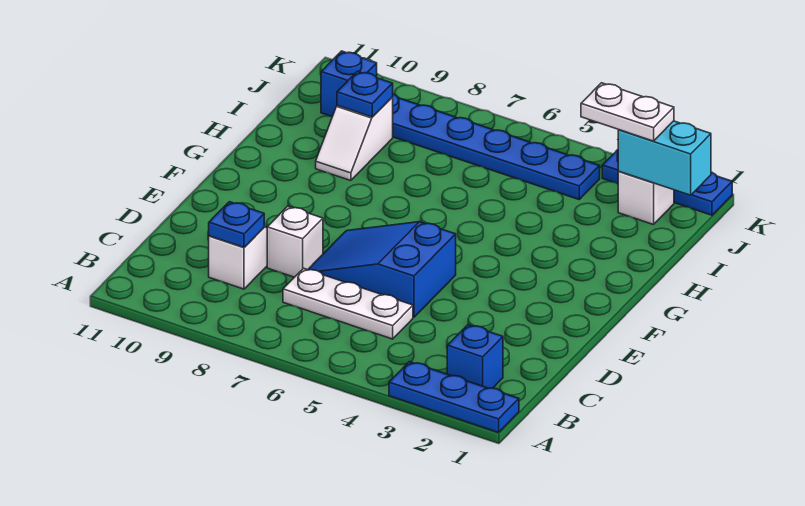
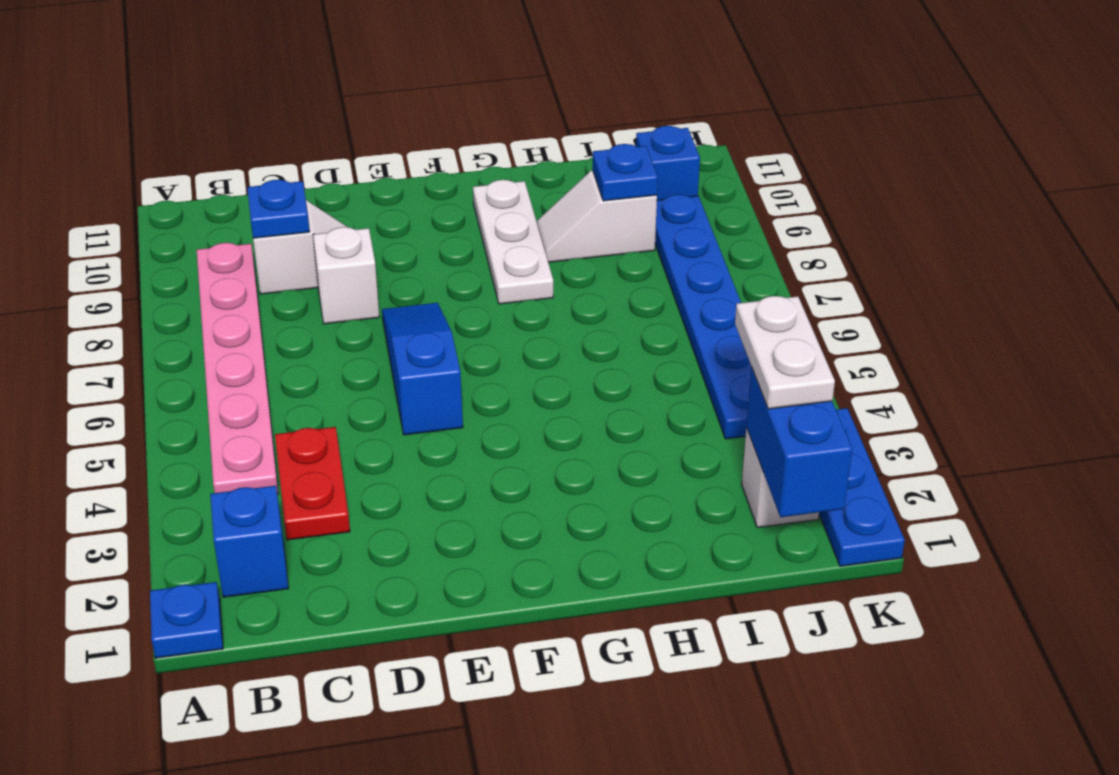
blue 1x3 plate [389,362,519,432] -> blue 1x1 plate [150,582,223,658]
none -> pink 1x6 plate [197,243,278,495]
none -> red 1x2 plate [275,427,350,540]
white 1x3 plate [283,268,413,339] -> white 1x3 plate moved to [473,180,553,304]
blue 2x3 slope [308,222,456,317] -> blue 1x3 slope [382,303,463,435]
cyan 1x2 brick [618,121,711,195] -> blue 1x2 brick [746,367,852,517]

